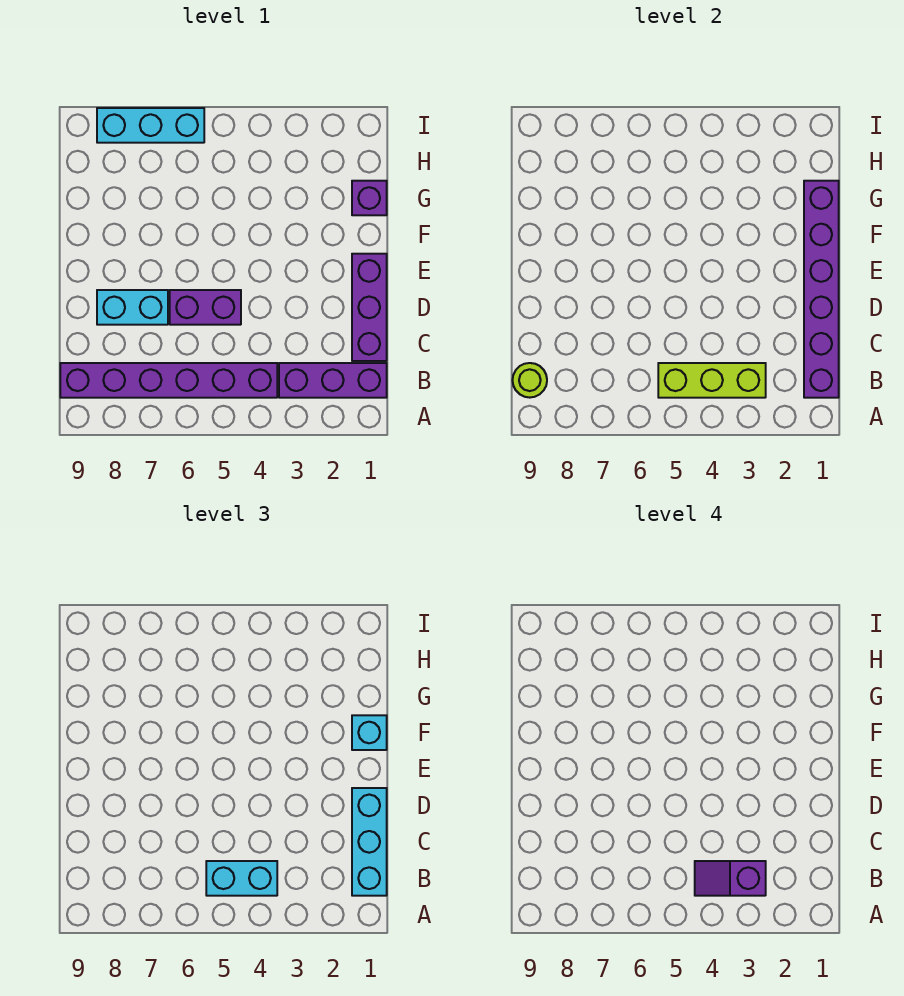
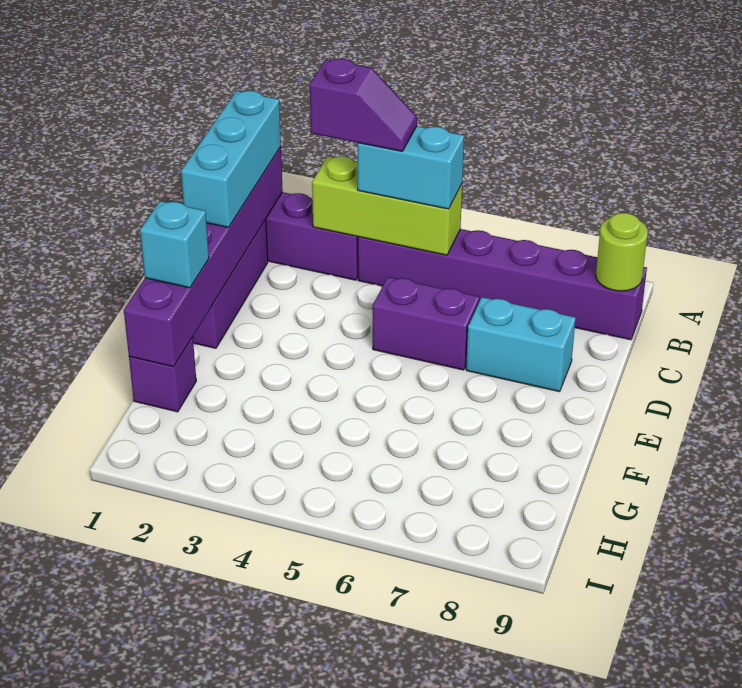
cyan 1x3 brick [97,108,204,143] -> none

